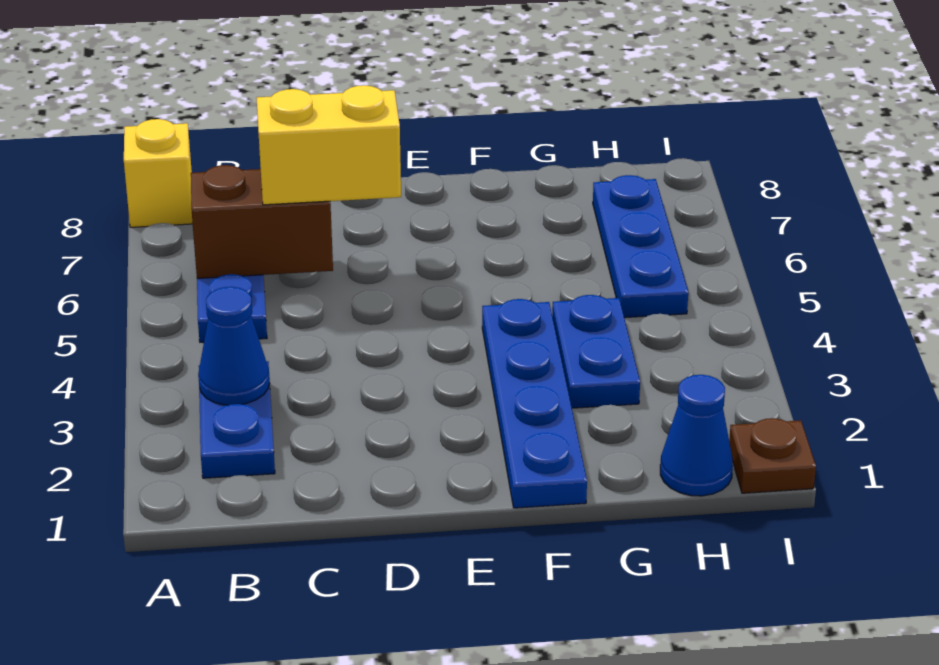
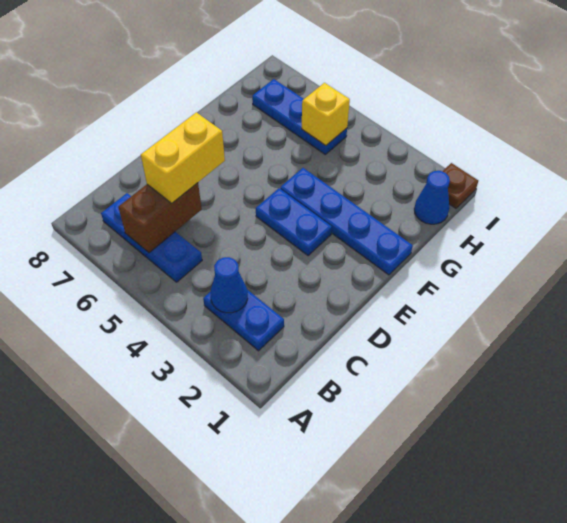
yellow 1x1 brick [124,119,193,227] -> yellow 1x1 brick moved to [302,83,350,146]
blue 1x2 plate [552,295,640,408] -> blue 1x2 plate moved to [256,188,332,256]

